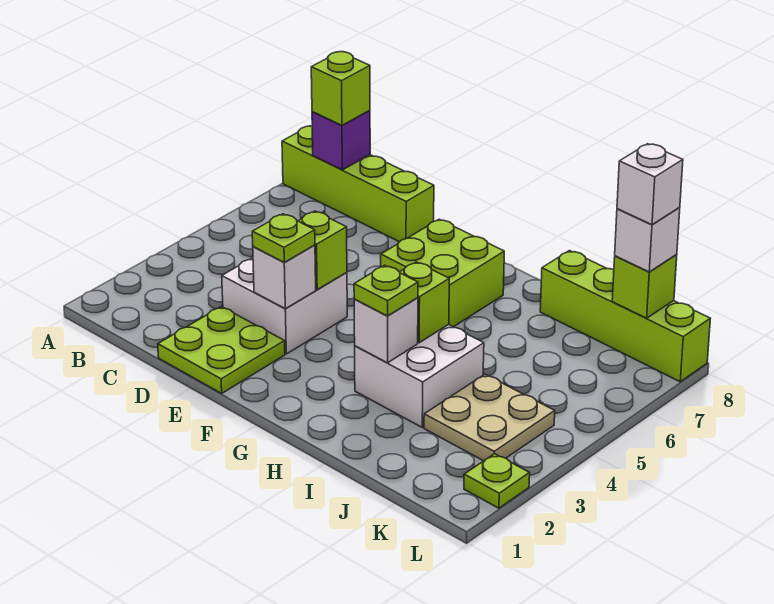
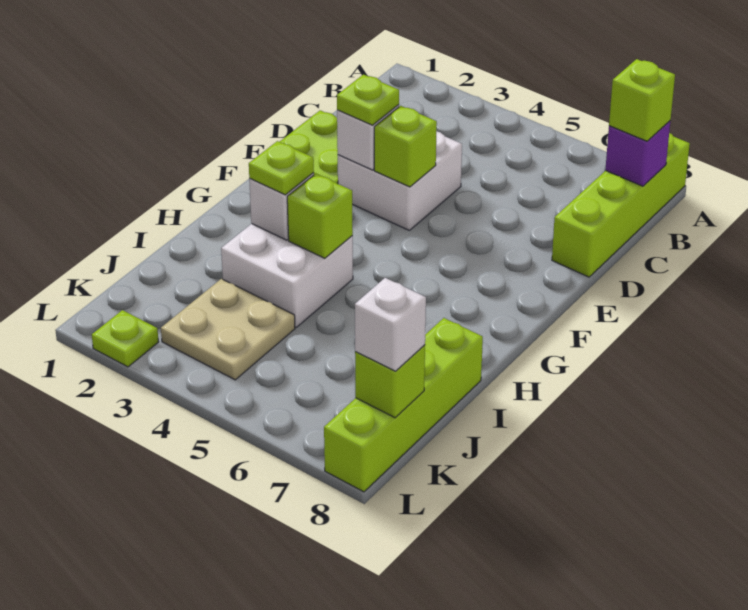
lime 2x2 brick [381,219,504,327] -> none
white 1x1 brick [617,144,683,225] -> none

